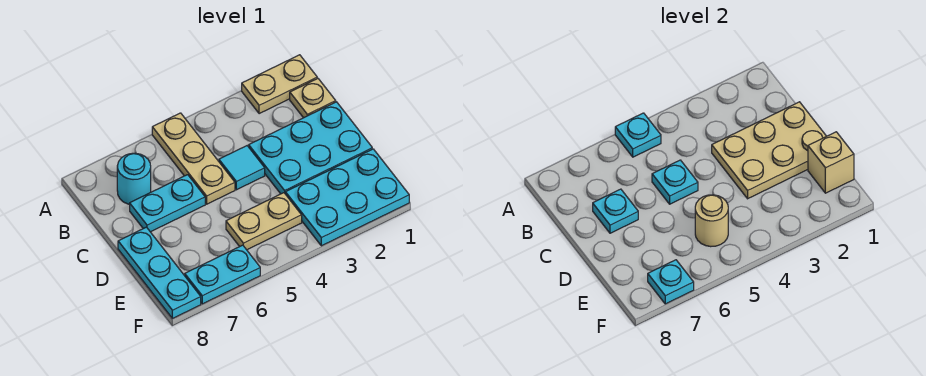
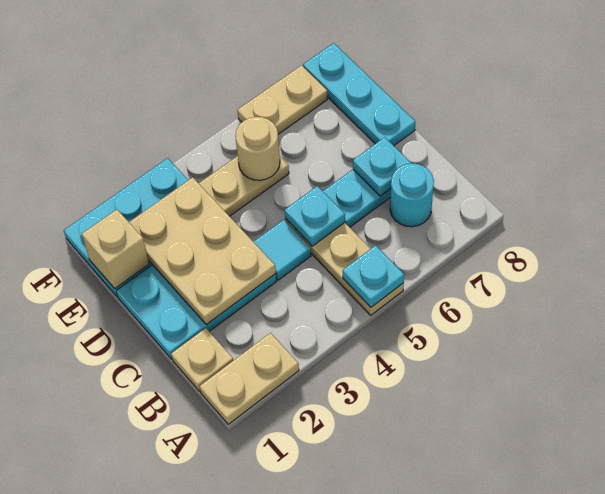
tan 2x3 plate [712,102,826,199] -> tan 2x3 plate turned to [129,177,276,325]
cyan 1x2 plate [185,245,260,304] -> tan 1x2 plate [237,65,327,134]
cyan 1x1 plate [648,260,694,304] -> none

